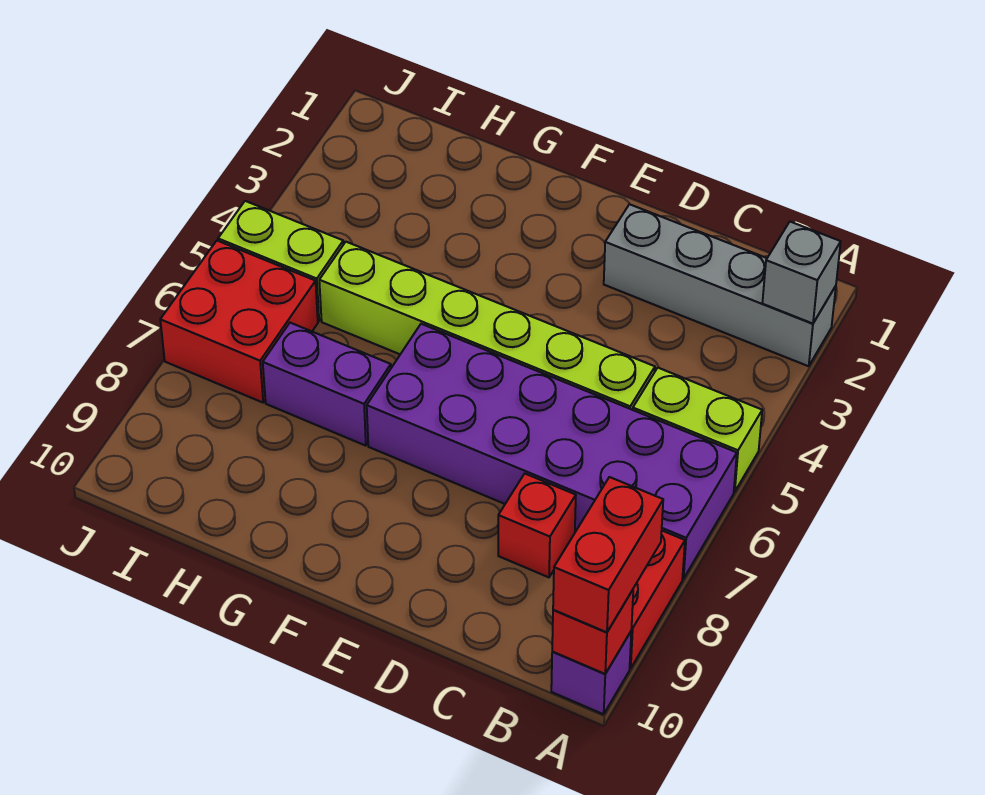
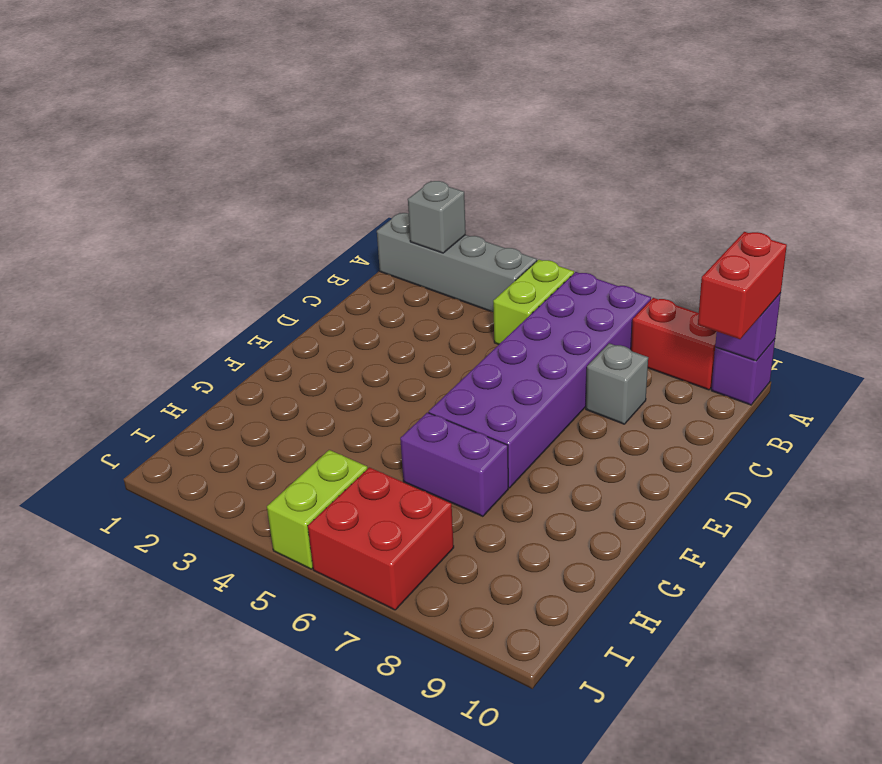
grey 1x4 brick [604,204,836,366] -> grey 1x4 brick turned to [377,213,537,312]
red 1x2 brick [553,477,663,632] -> red 1x2 brick turned to [698,232,787,339]
red 1x1 brick [552,590,633,674] -> purple 1x1 brick [715,293,781,361]
lime 1x6 brick [319,242,655,410] -> none
red 1x1 brick [498,474,576,577] -> grey 1x1 brick [586,343,648,424]
purple 1x2 brick [263,323,391,446] -> purple 1x2 brick turned to [400,413,508,516]

